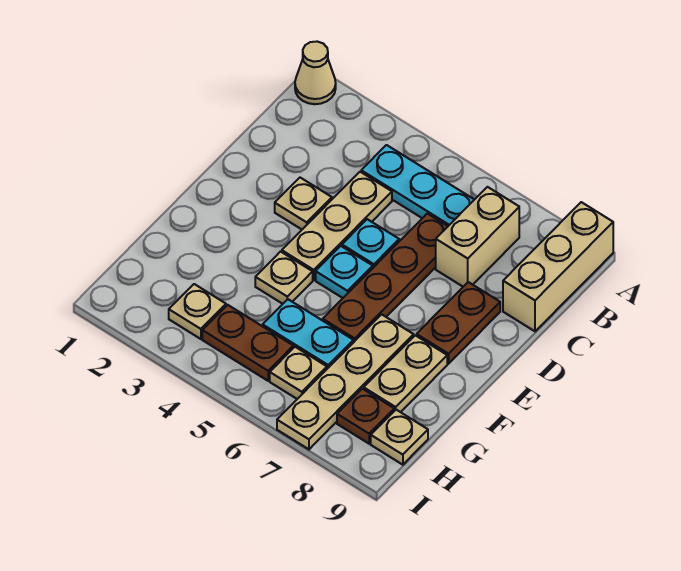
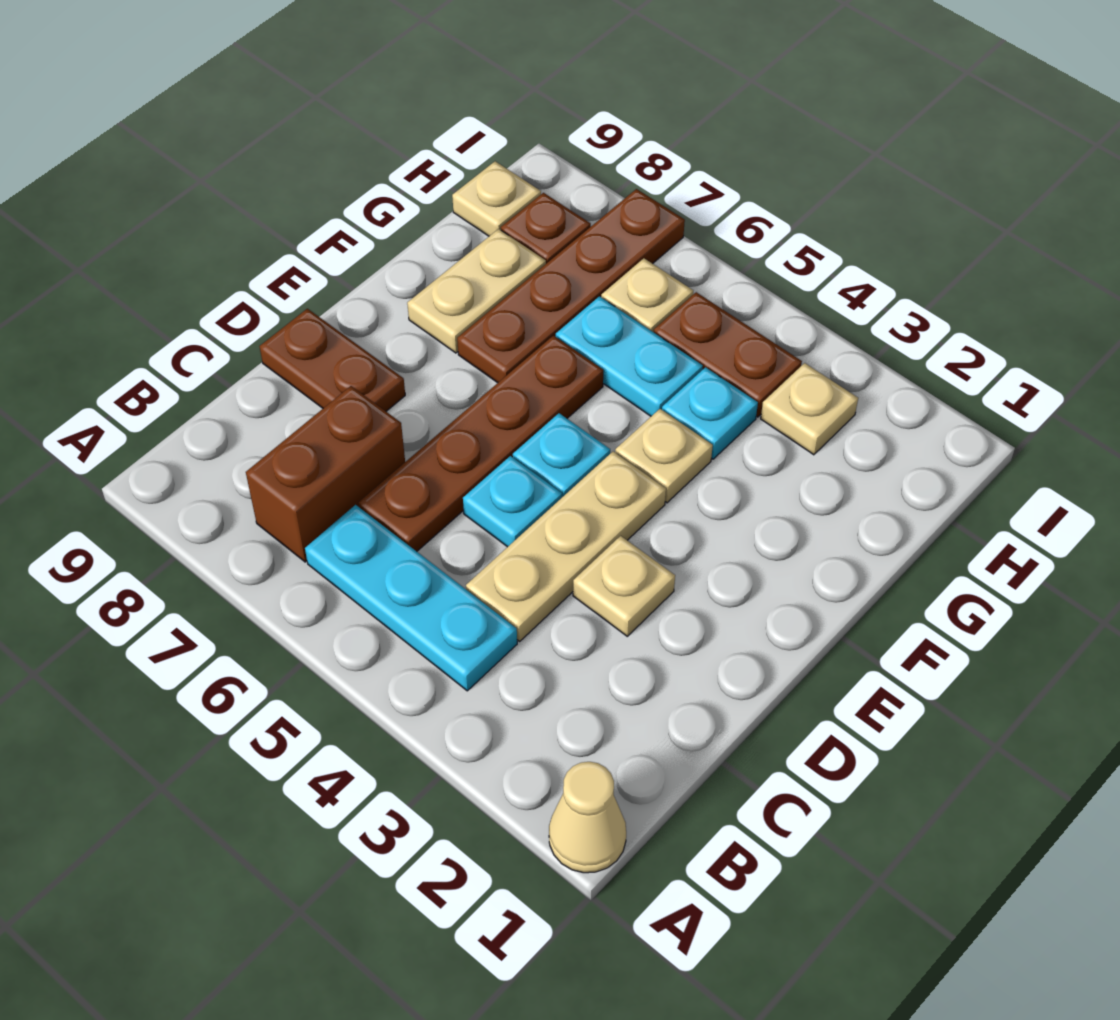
tan 1x3 brick [503,202,613,331] -> none
tan 1x2 brick [436,187,519,287] -> brown 1x2 brick [246,386,405,562]
brown 1x2 plate [417,282,500,364] -> brown 1x2 plate turned to [260,309,405,411]
tan 1x4 plate [277,314,414,449] -> brown 1x4 plate [457,189,685,383]
none -> cyan 1x1 plate [662,367,758,459]

